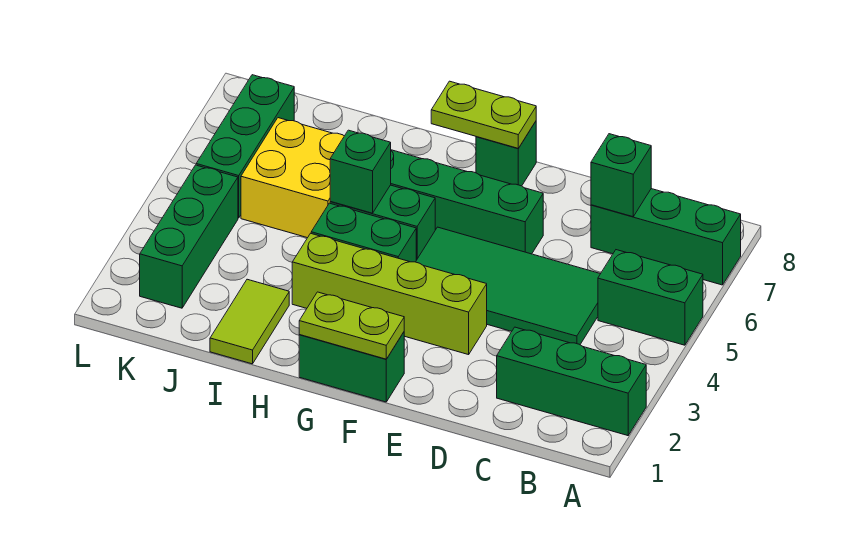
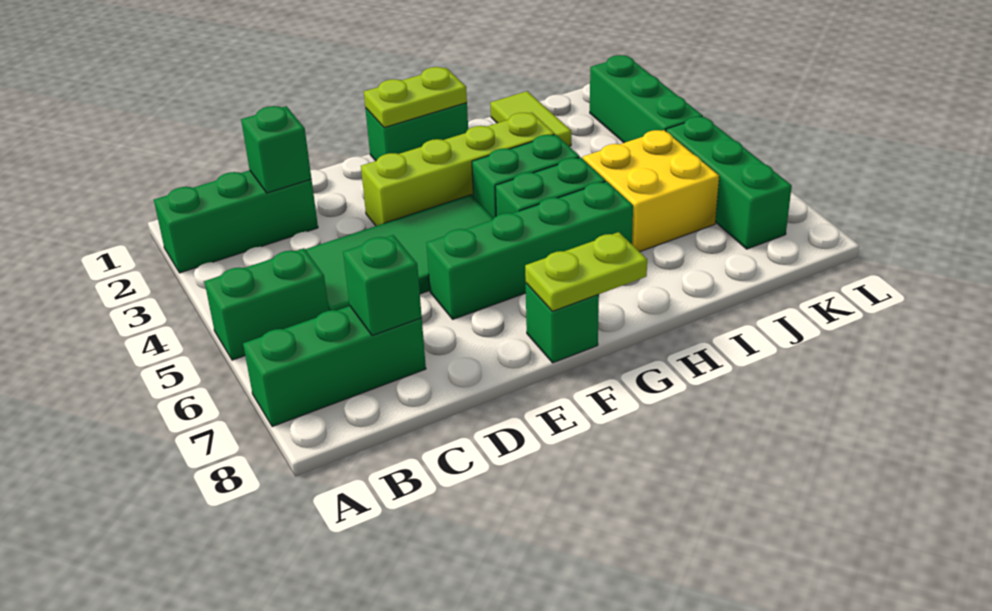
green 1x1 brick [330,130,391,213] -> green 1x1 brick moved to [241,106,311,193]

